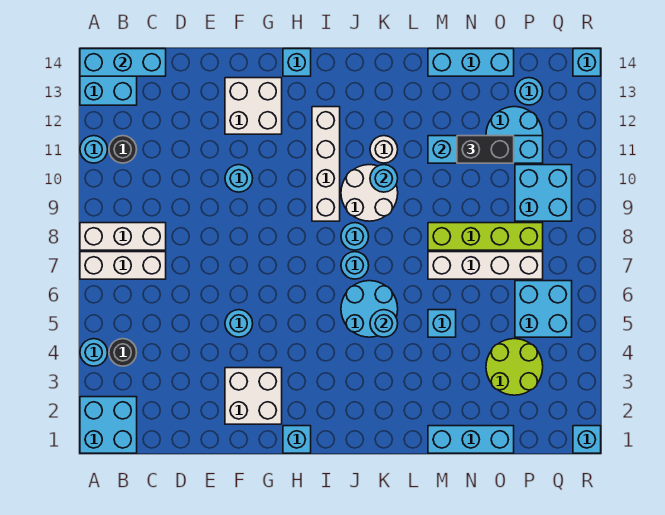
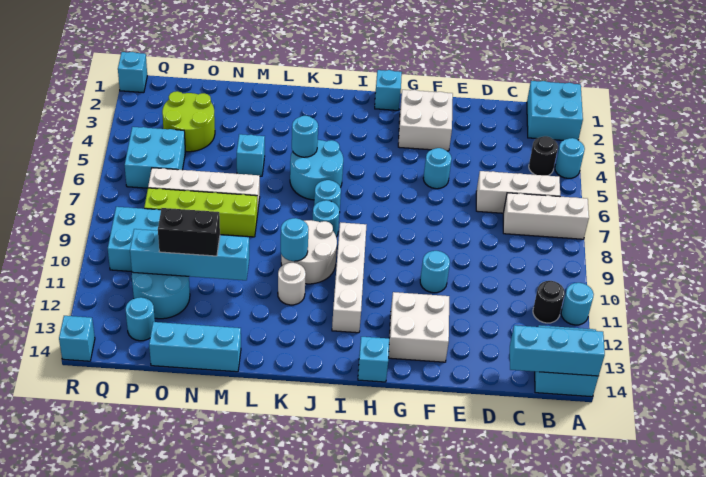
white 1x3 brick [80,223,166,250] -> white 1x3 brick moved to [476,171,560,213]
cyan 1x3 brick [428,426,514,453] -> none

